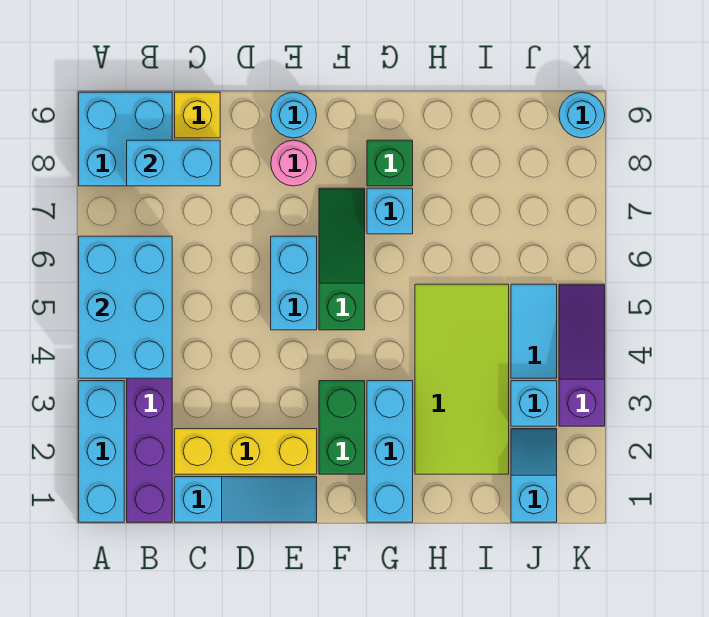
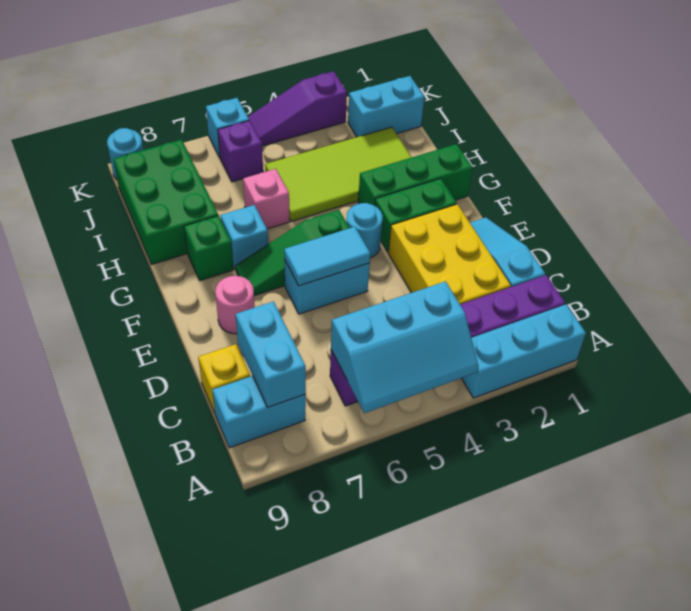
cyan 2x3 brick [79,236,172,378] -> cyan 2x3 slope [331,281,479,413]
cyan 2x2 brick [79,92,172,186] -> cyan 1x2 brick [213,376,306,448]
yellow 1x3 brick [175,429,317,474] -> yellow 2x3 brick [388,204,511,304]
cyan 1x1 round brick [271,92,316,138] -> cyan 1x1 round brick moved to [346,203,383,258]
cyan 1x3 brick [367,381,413,522] -> green 1x3 brick [358,144,473,206]
none -> pink 1x1 brick [243,169,290,229]
none -> green 2x3 brick [113,140,218,265]
cyan 1x2 slope [511,429,557,522] -> cyan 1x2 brick [348,76,424,137]
cyan 1x1 brick [511,381,557,426] -> cyan 1x1 brick moved to [206,98,249,157]
cyan 1x2 tile [511,284,557,378] -> cyan 1x2 tile moved to [284,227,370,286]
none -> purple 1x1 brick [218,121,263,182]

